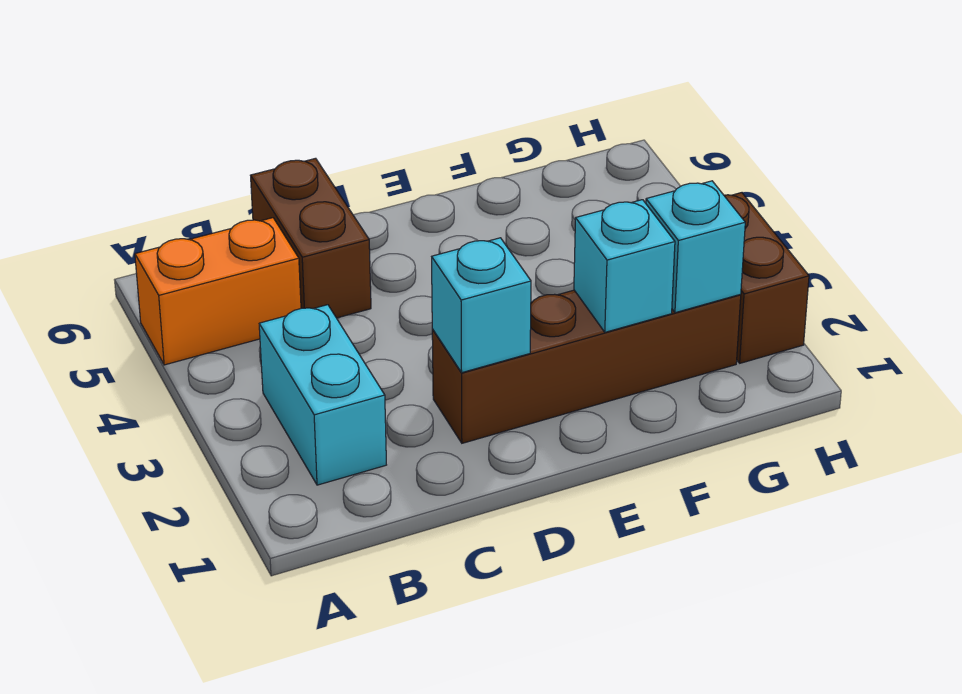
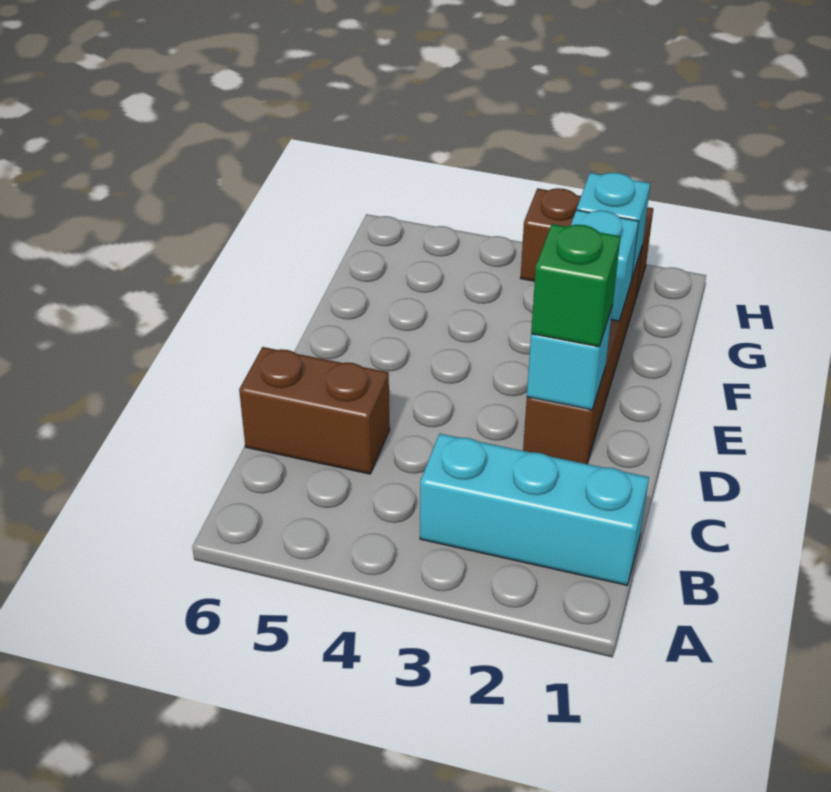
orange 1x2 brick [135,218,301,365] -> none
cyan 1x2 brick [259,305,386,485] -> cyan 1x3 brick [420,434,649,585]
none -> green 1x1 brick [531,224,621,347]

